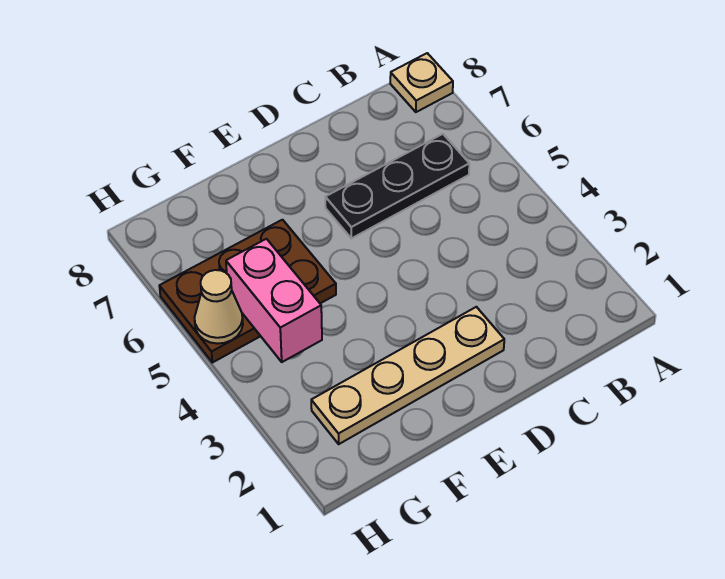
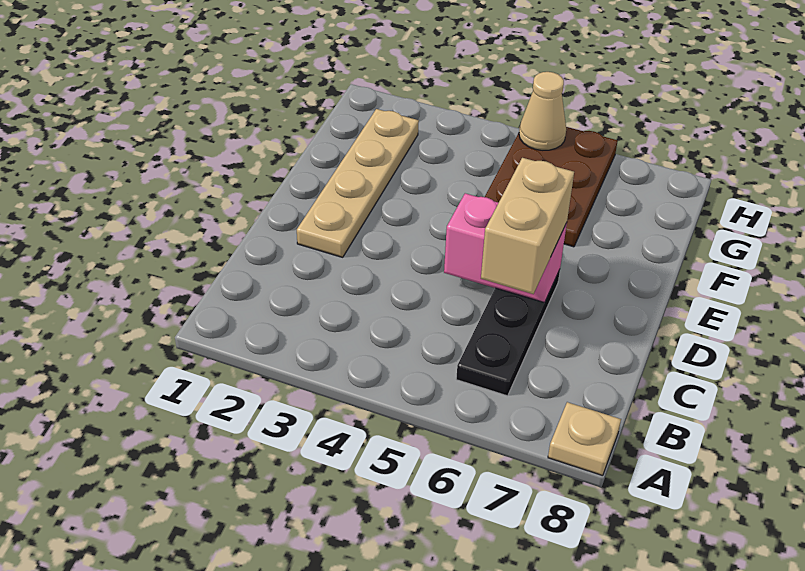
none -> tan 1x2 brick [481,158,574,294]
pink 1x2 brick [226,239,322,362] -> pink 1x2 brick moved to [444,193,567,303]

